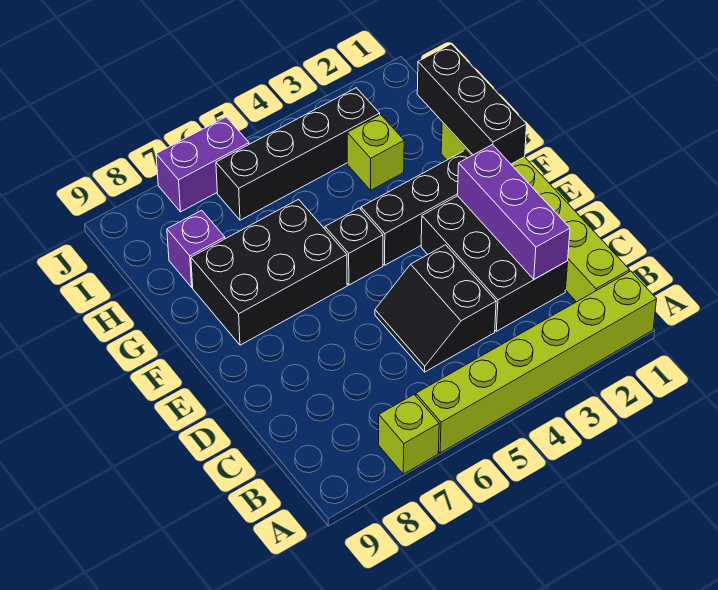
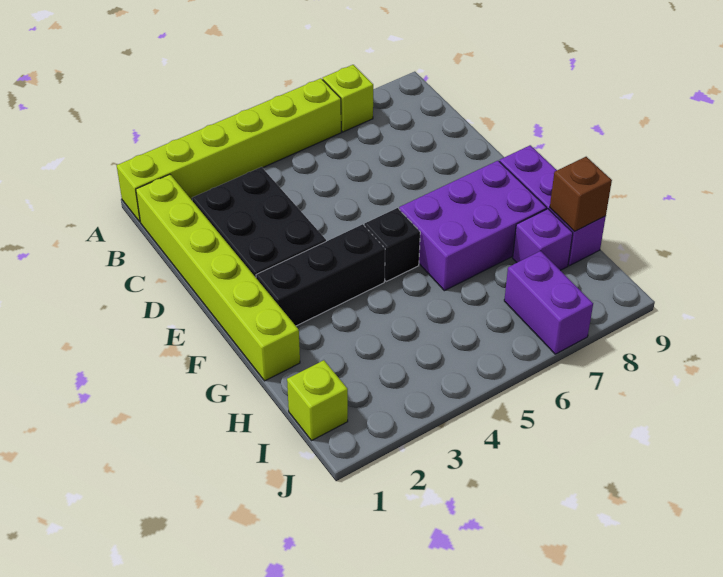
purple 1x3 brick [457,145,570,279] -> purple 1x3 brick moved to [499,145,606,266]
black 2x2 slope [375,245,496,372] -> none
black 1x3 brick [417,44,527,164] -> none
black 2x3 brick [191,199,347,345] -> purple 2x3 brick [399,161,547,291]
lime 1x1 brick [347,115,404,190] -> lime 1x1 brick moved to [287,360,348,441]
none -> brown 1x1 brick [550,157,612,232]
black 1x4 brick [216,88,380,220] -> none
purple 1x2 brick [156,117,249,212] -> purple 1x2 brick turned to [504,251,593,354]

